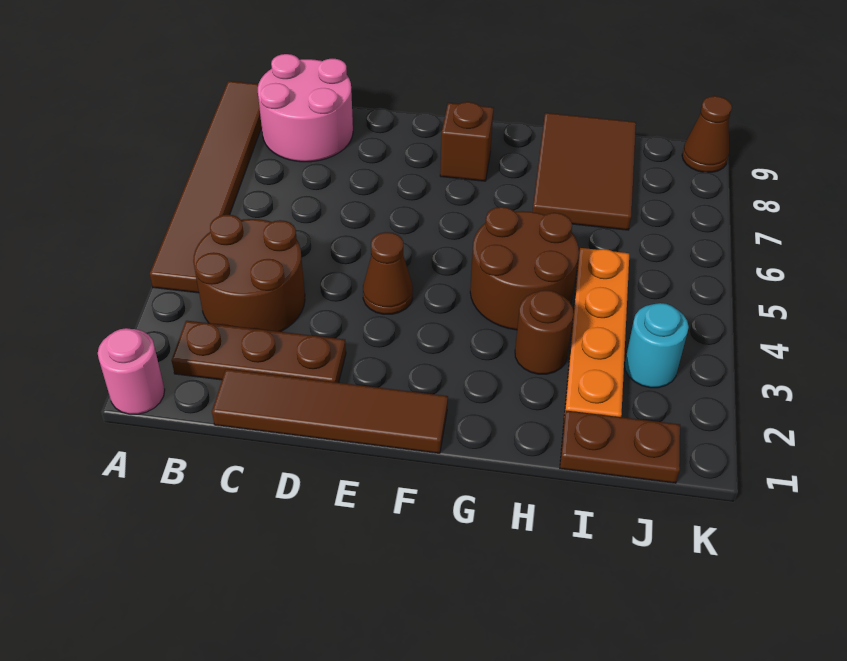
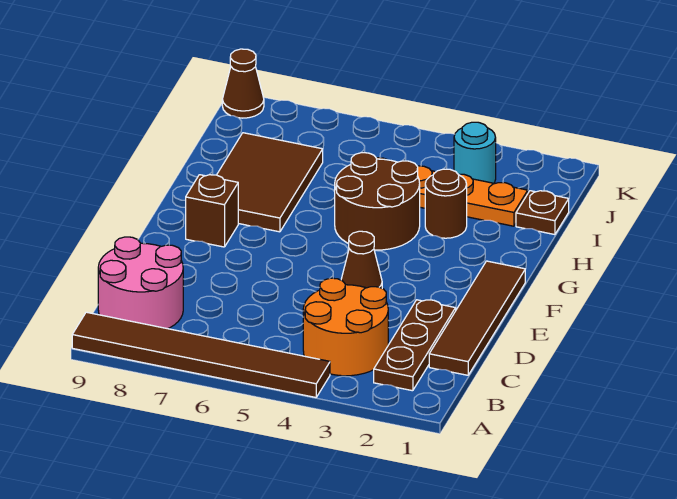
pink 1x1 round brick [98,328,165,414] -> none
brown 2x2 round brick [193,215,305,332] -> orange 2x2 round brick [303,278,388,376]
brown 2x3 tile [533,113,636,230] -> brown 2x3 tile turned to [217,133,323,232]
brown 1x2 plate [560,411,680,483] -> brown 1x1 plate [516,191,569,235]

